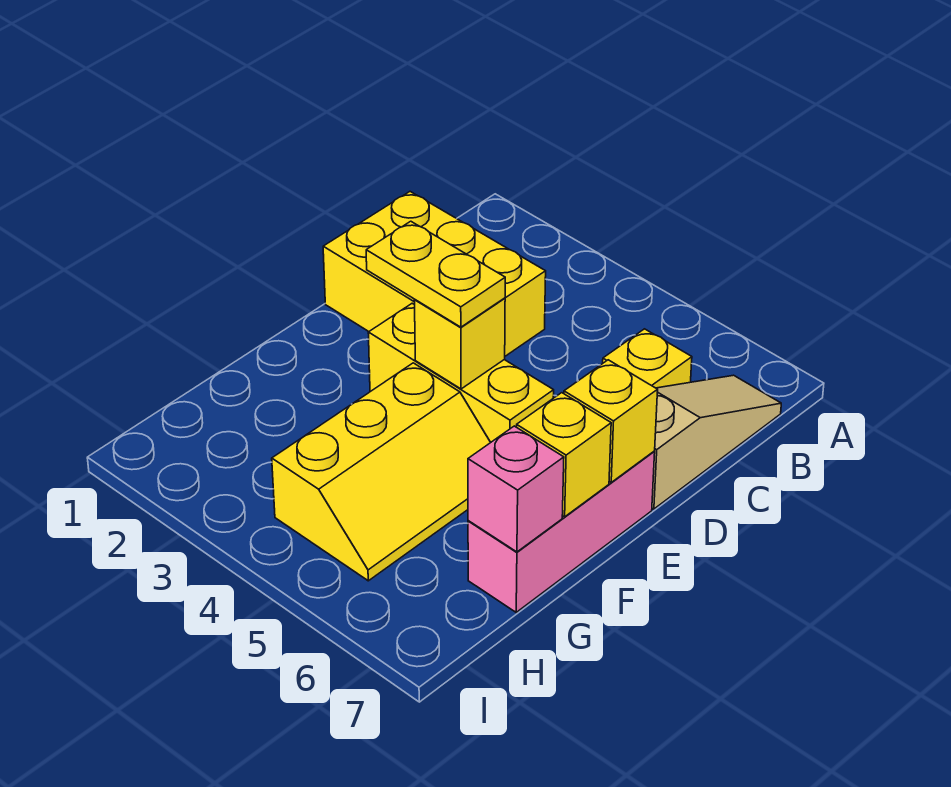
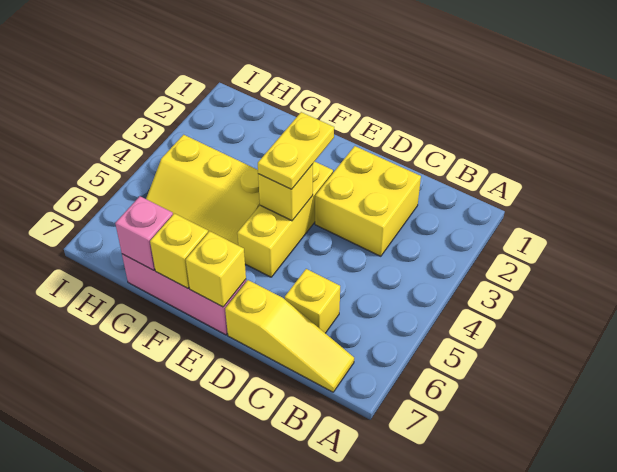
tan 1x3 slope [652,375,781,509] -> yellow 1x3 slope [225,280,354,392]
yellow 2x3 brick [323,192,546,356] -> yellow 2x2 brick [315,146,421,256]

